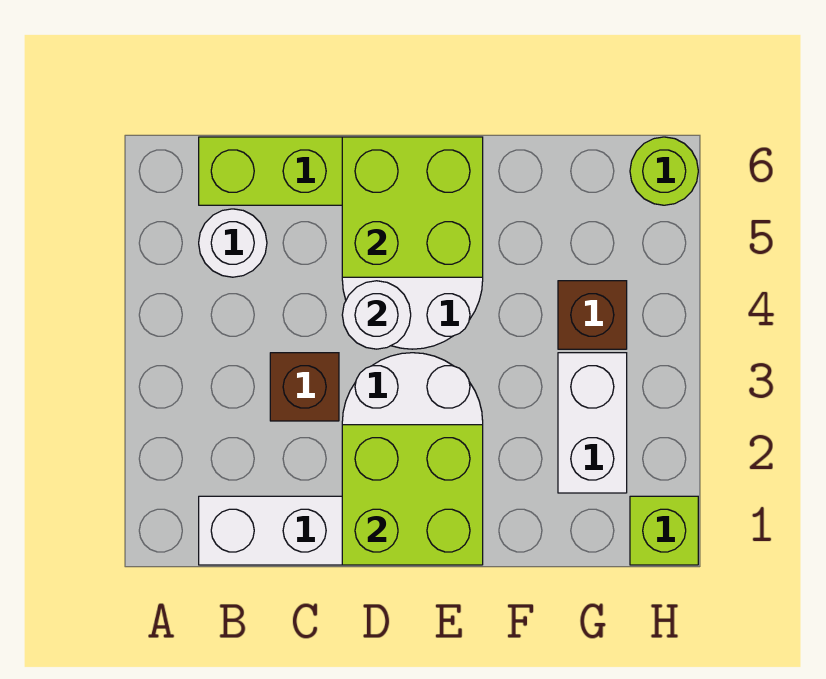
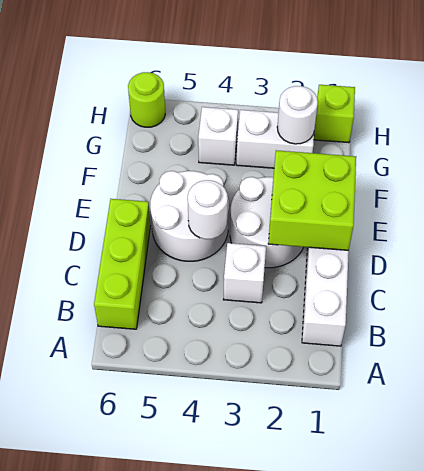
white 1x1 round brick [199,209,267,277] -> white 1x1 round brick moved to [277,86,318,144]
brown 1x1 brick [270,353,339,421] -> white 1x1 brick [223,243,266,303]
lime 2x2 brick [342,137,483,277] -> none
brown 1x1 brick [558,281,627,349] -> white 1x1 brick [198,107,238,165]

